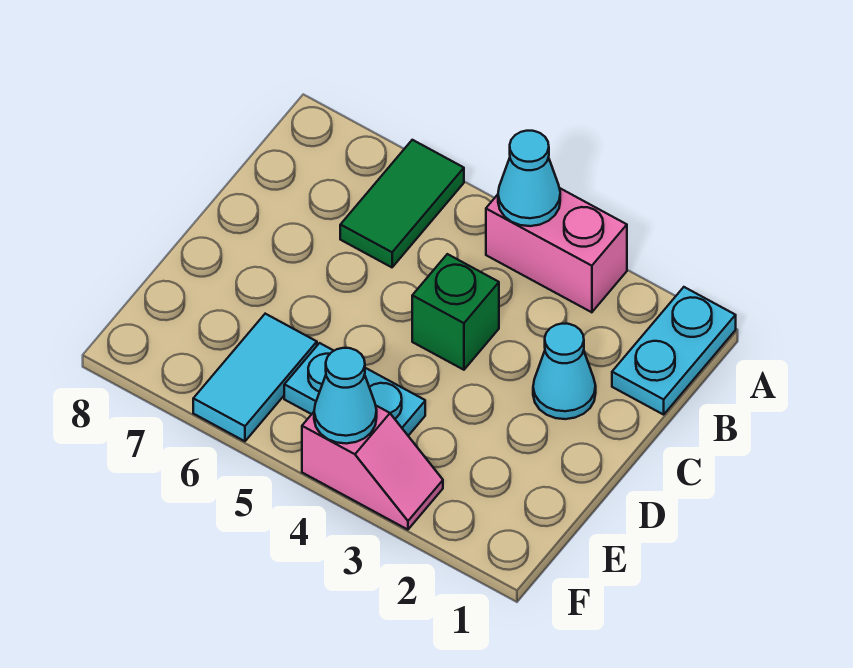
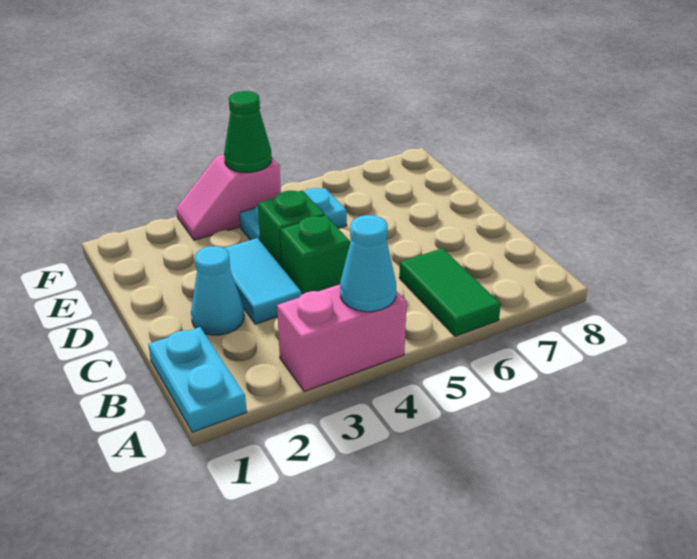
none -> green 1x1 brick [258,190,325,267]
cyan 1x2 tile [193,314,317,441] -> cyan 1x2 tile moved to [224,238,302,324]
cyan 1x1 cone [314,348,377,444] -> green 1x1 cone [224,91,272,172]

